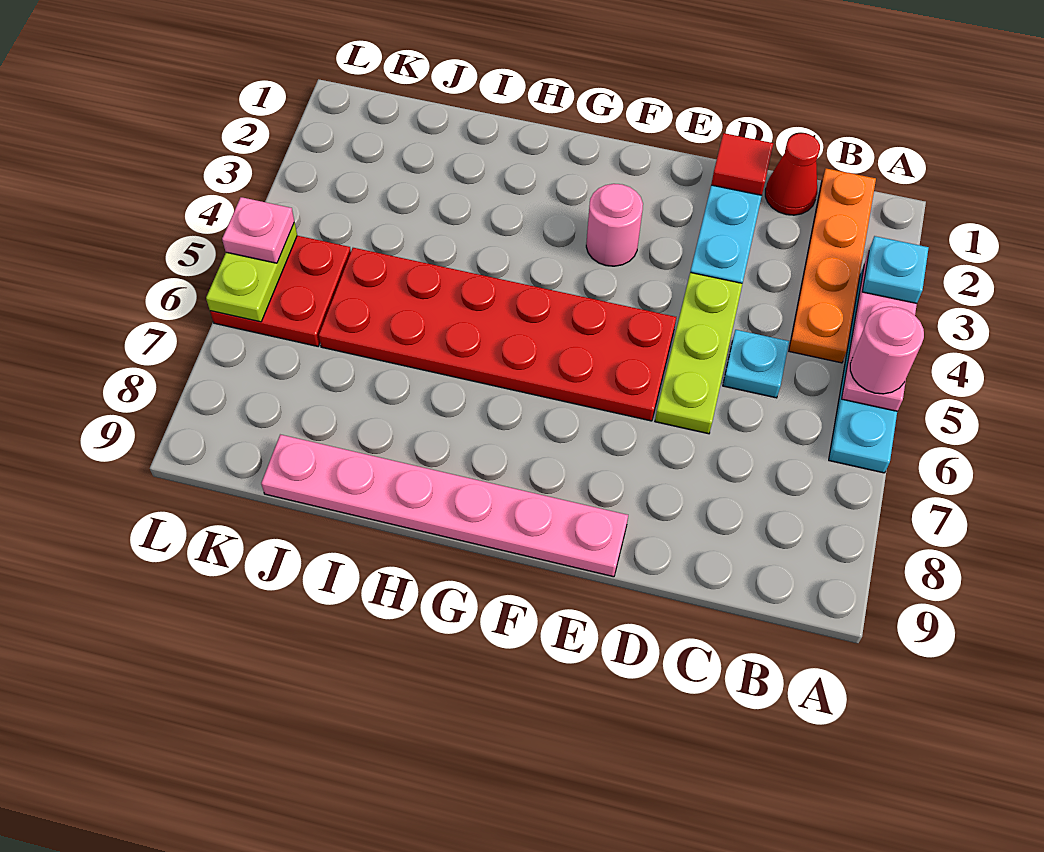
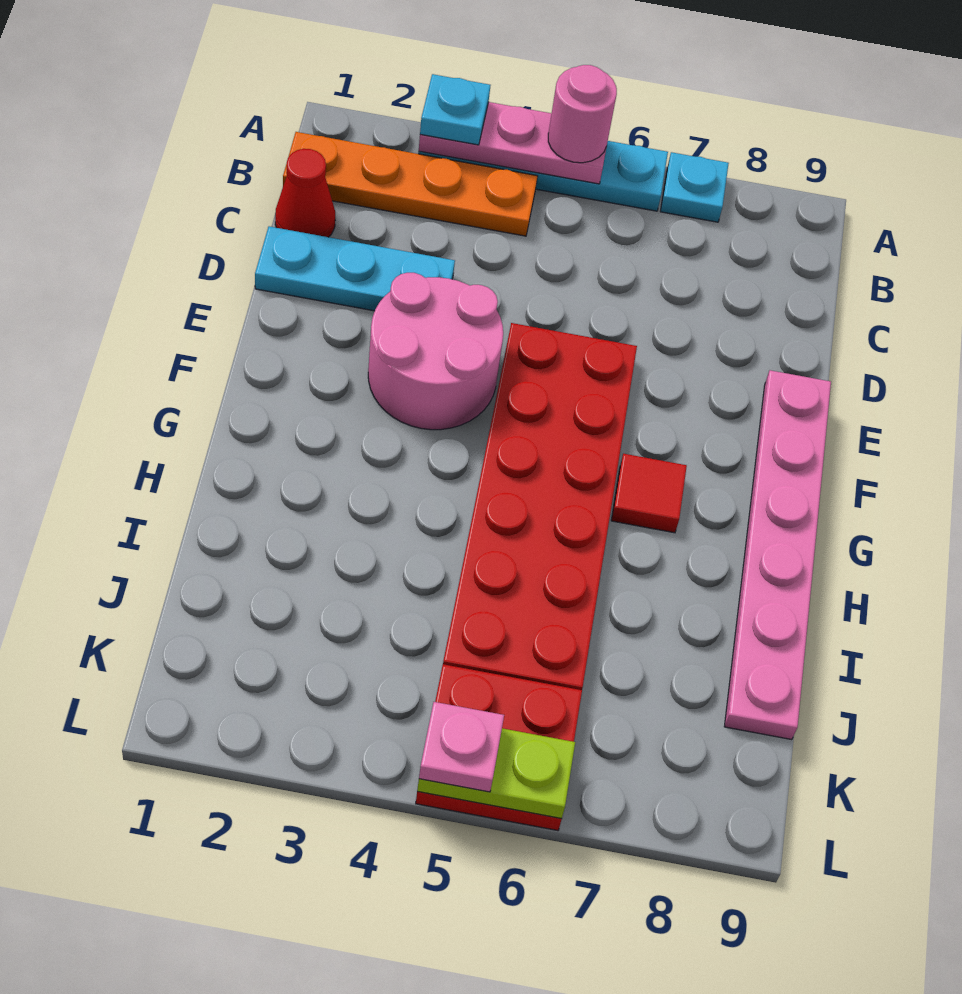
cyan 1x1 plate [723,330,789,398] -> cyan 1x1 plate moved to [660,152,729,222]
red 1x1 tile [711,133,773,195] -> red 1x1 tile moved to [611,454,687,533]
lime 1x3 plate [655,273,742,434] -> none
pink 1x1 round brick [586,184,643,266] -> pink 2x2 round brick [368,273,503,430]

